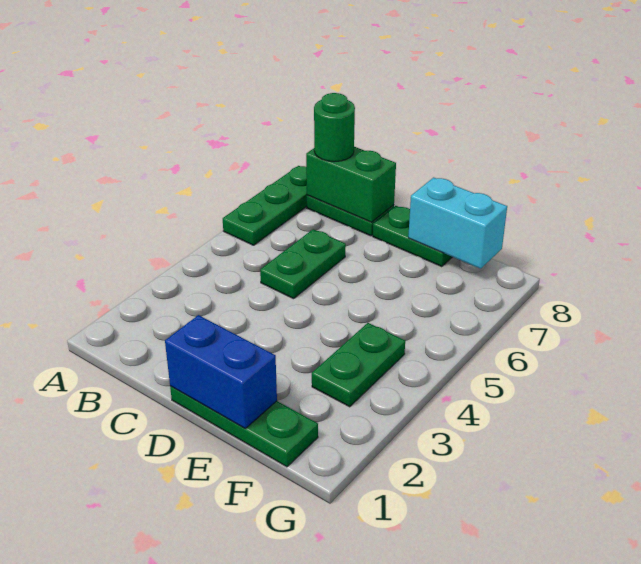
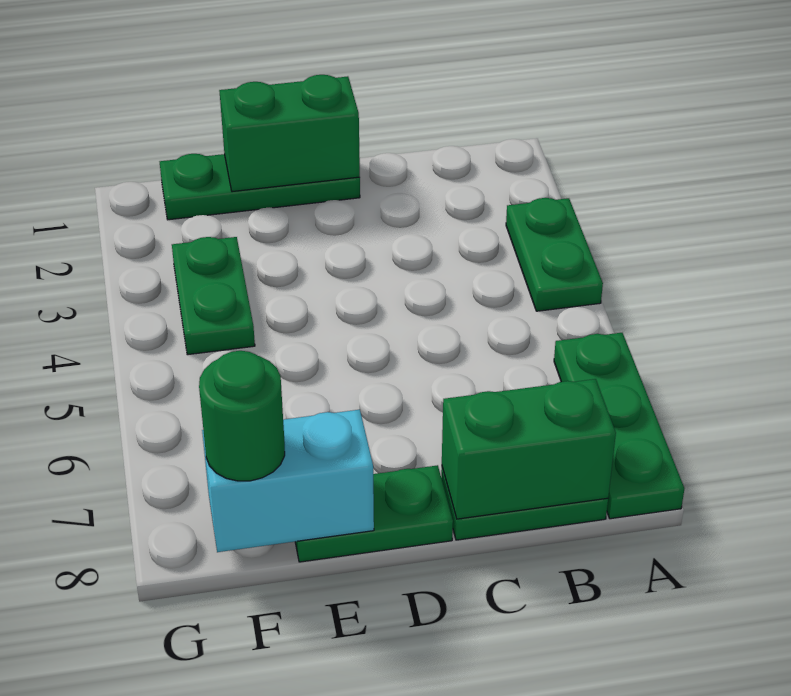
green 1x1 round brick [314,93,355,162] -> green 1x1 round brick moved to [199,351,285,481]
green 1x2 plate [260,229,346,299] -> green 1x2 plate moved to [506,198,603,311]
blue 1x2 brick [165,315,277,428] -> green 1x2 brick [219,75,360,192]

